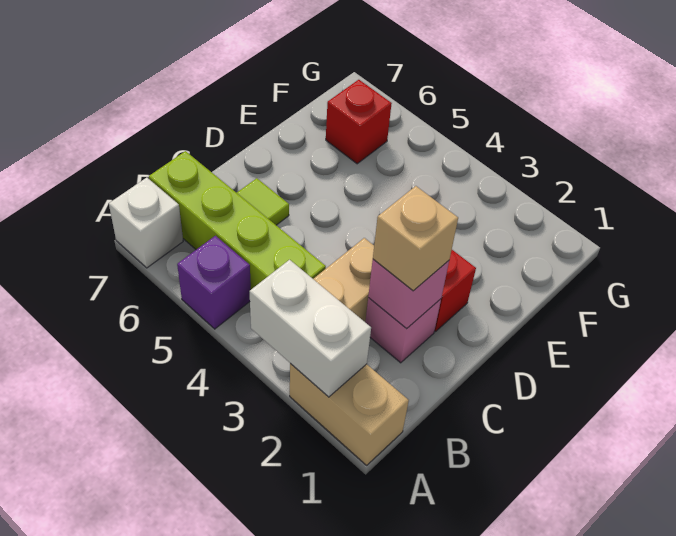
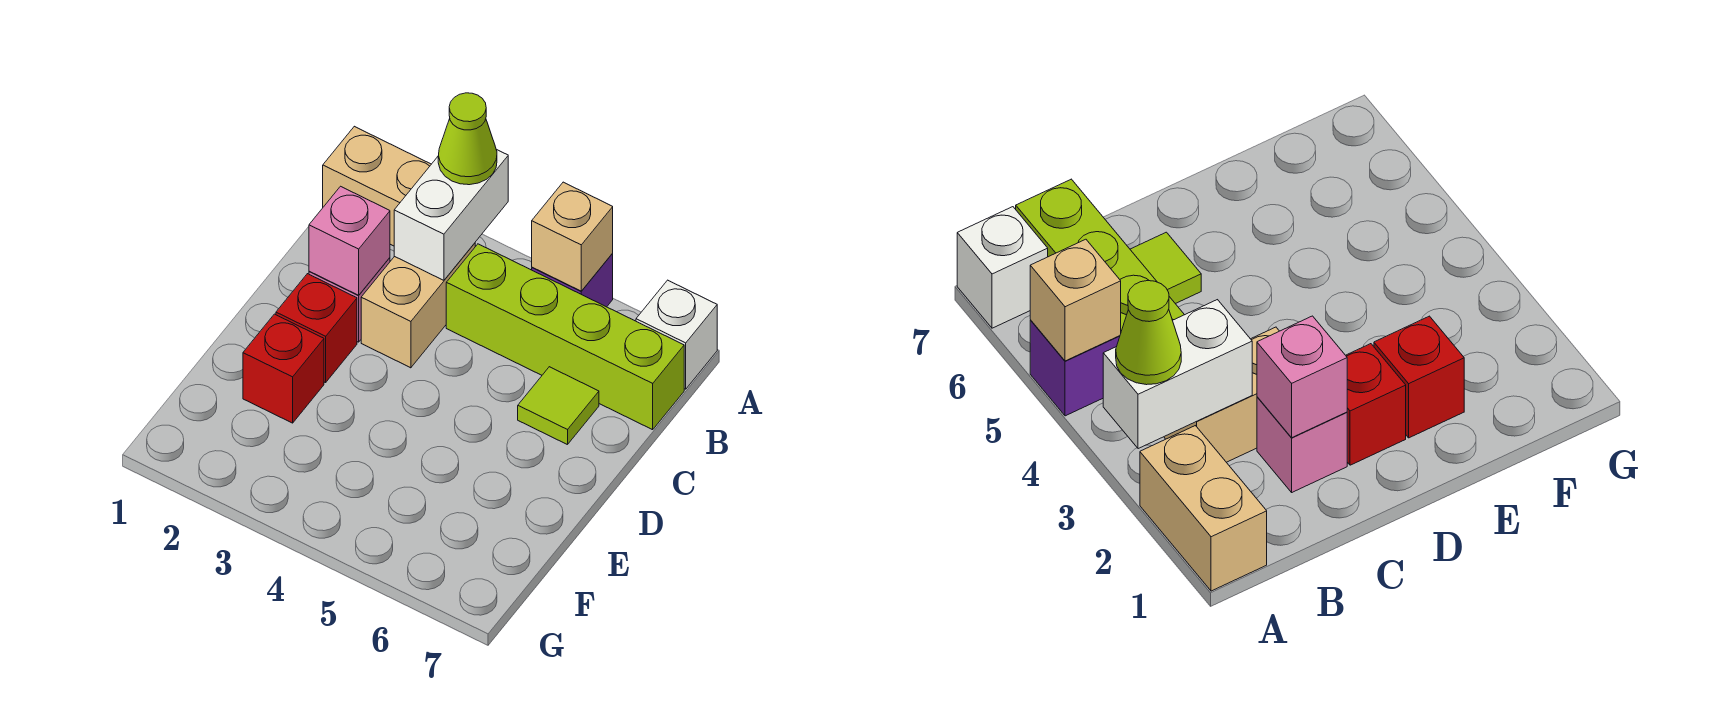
white 1x2 brick [250,260,371,397] -> white 1x2 brick turned to [394,150,508,280]
none -> lime 1x1 cone [438,93,497,185]
tan 1x1 brick [373,186,458,291] -> tan 1x1 brick moved to [532,182,613,291]
red 1x1 brick [326,80,392,164] -> red 1x1 brick moved to [243,314,324,423]

